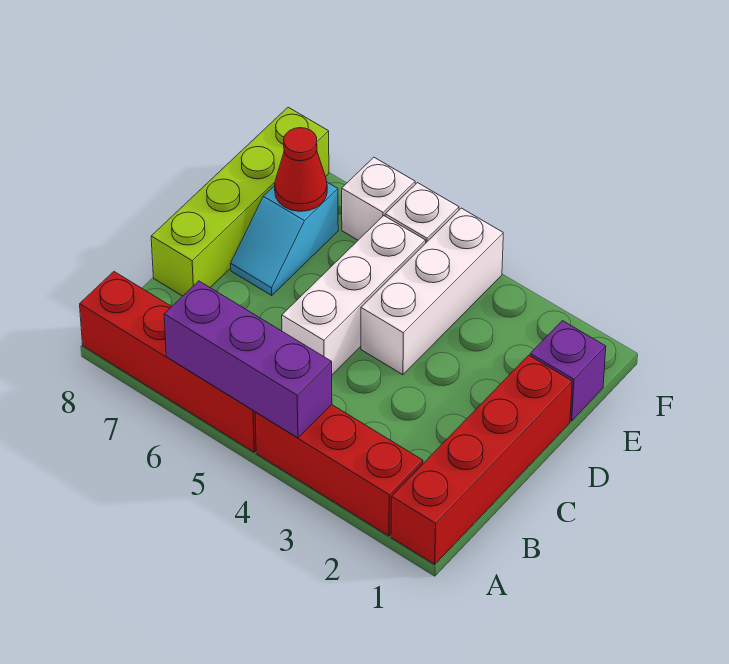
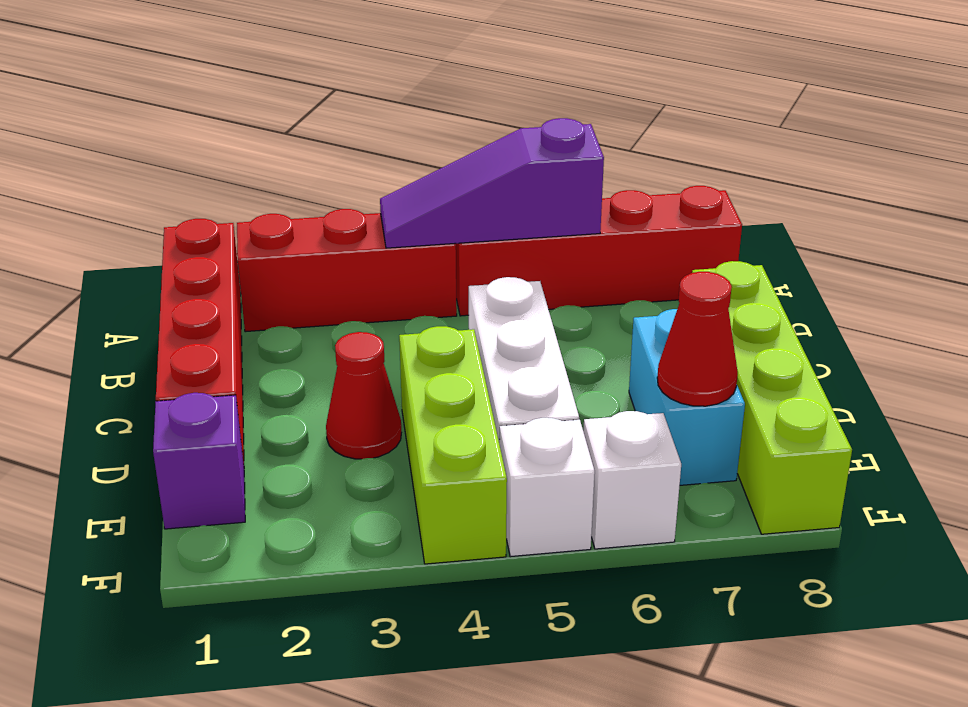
purple 1x3 brick [164,281,332,438] -> purple 1x3 slope [380,118,604,248]
none -> red 1x1 cone [326,332,401,459]
white 1x3 brick [361,208,503,375] -> lime 1x3 brick [399,326,507,564]
cyan 1x2 slope [231,182,338,295] -> cyan 1x2 brick [629,309,745,485]

